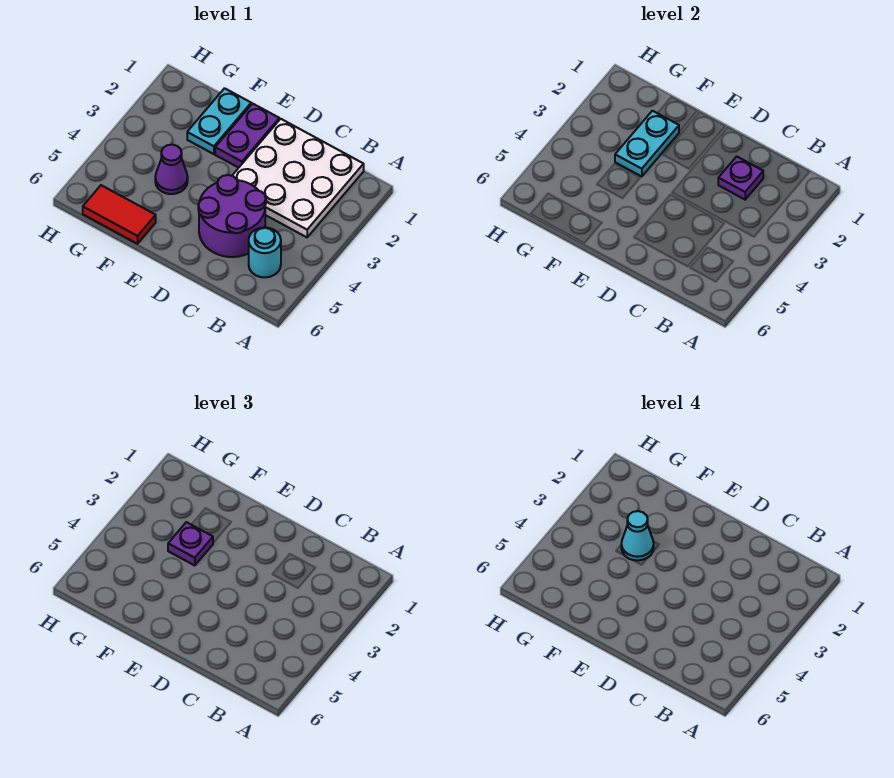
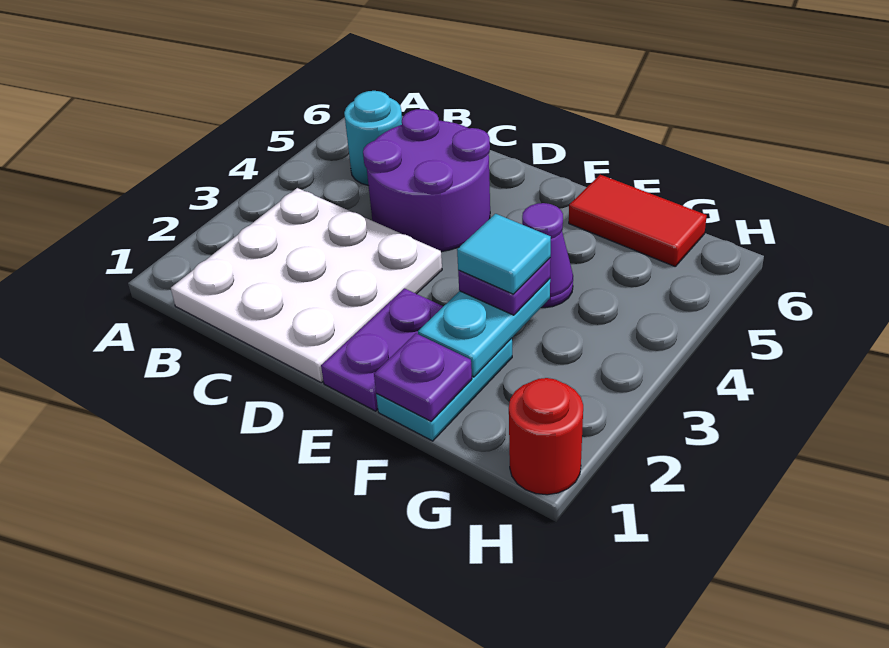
purple 1x1 plate [718,156,763,199] -> purple 1x1 plate moved to [374,333,472,421]
cyan 1x1 cone [621,511,654,560] -> cyan 1x1 tile [457,214,551,294]
none -> red 1x1 round brick [509,378,583,495]

